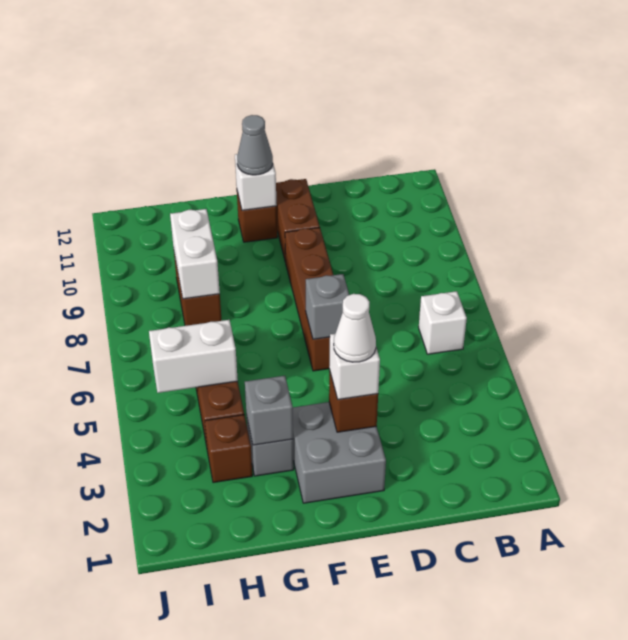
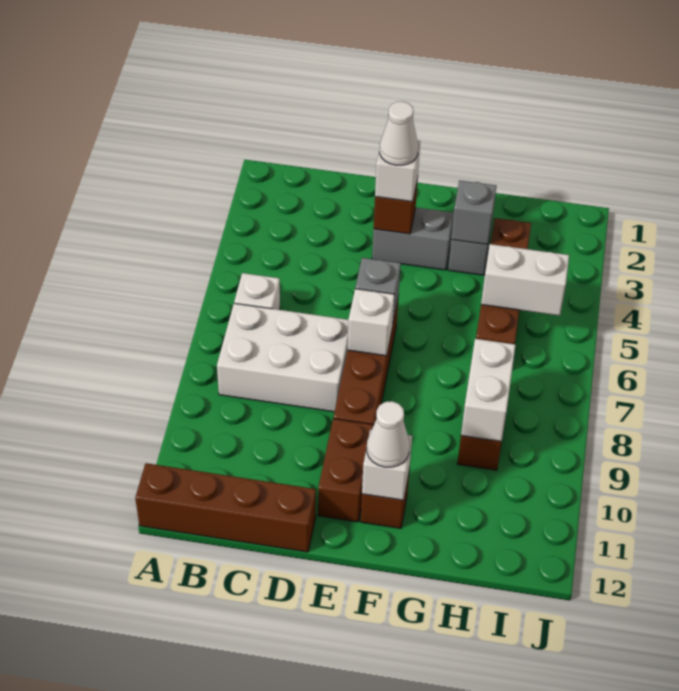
none -> brown 1x4 brick [135,463,316,552]
none -> white 2x3 brick [217,303,348,412]
grey 2x2 brick [293,402,386,503] -> grey 1x2 brick [372,207,454,270]
none -> white 1x1 brick [348,289,394,356]
grey 1x1 cone [237,115,273,175] -> white 1x1 cone [367,401,410,467]

